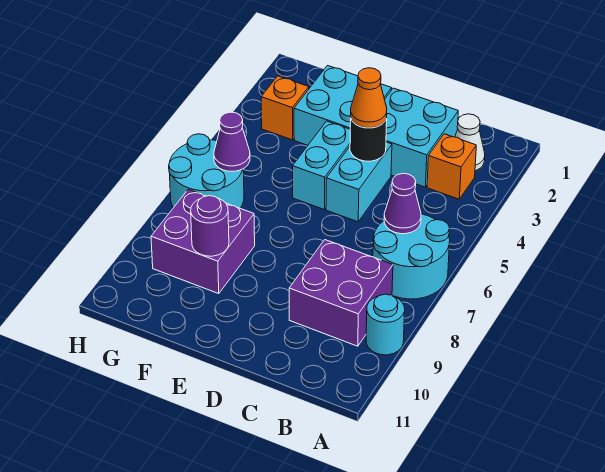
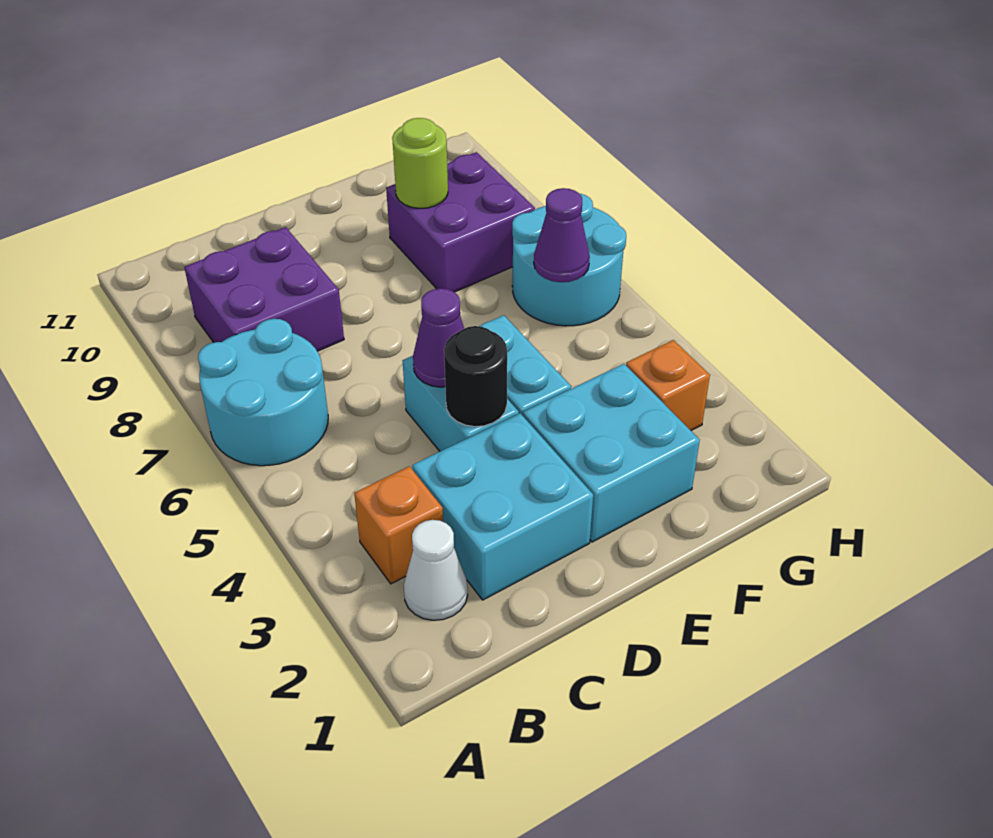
cyan 1x1 round brick [366,294,405,355] -> none
purple 1x1 cone [384,173,421,234] -> purple 1x1 cone moved to [413,288,464,387]
orange 1x1 cone [351,68,387,128] -> none
purple 1x1 round brick [191,196,229,256] -> lime 1x1 round brick [392,118,448,208]

